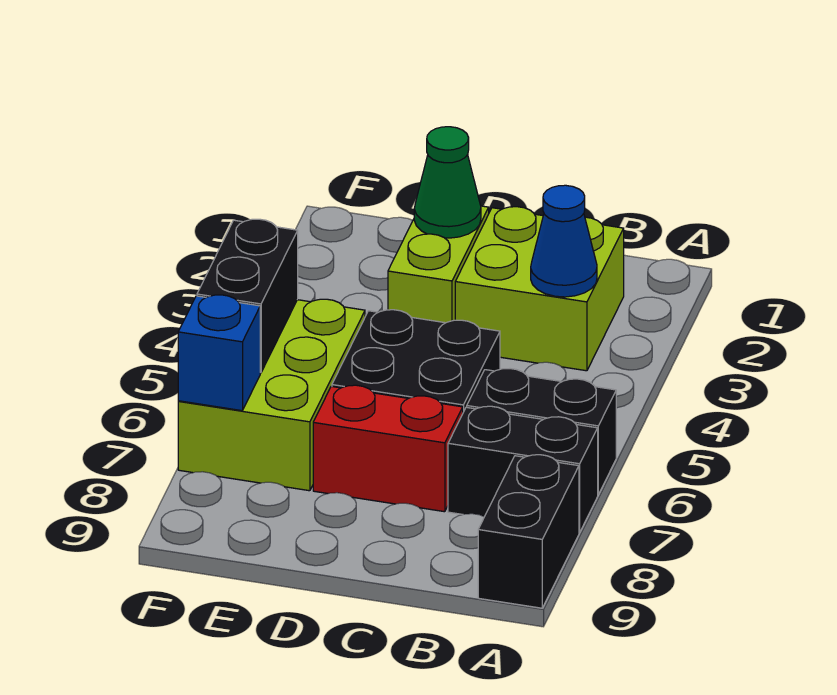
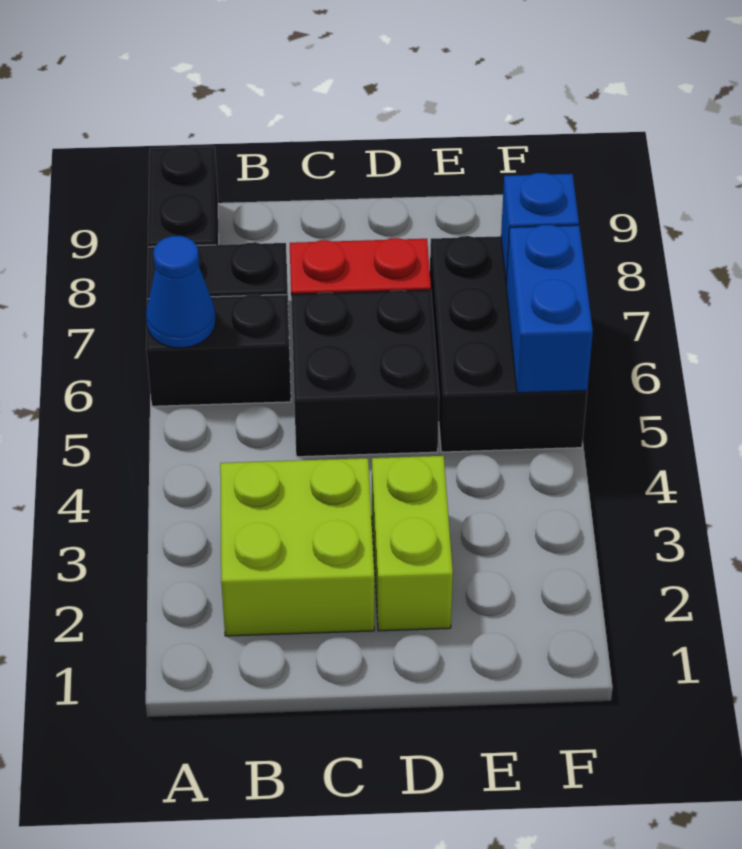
blue 1x1 cone [531,185,597,297] -> blue 1x1 cone moved to [146,236,216,348]
green 1x1 cone [414,127,481,238] -> none
lime 2x3 brick [178,299,365,491] -> black 2x3 brick [430,236,587,452]
black 1x2 brick [197,219,298,373] -> blue 1x2 brick [506,225,593,393]

